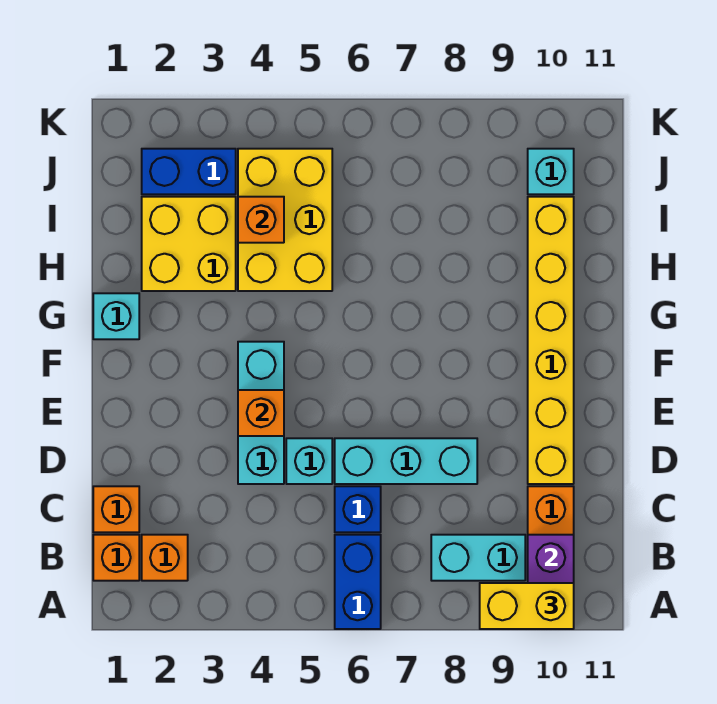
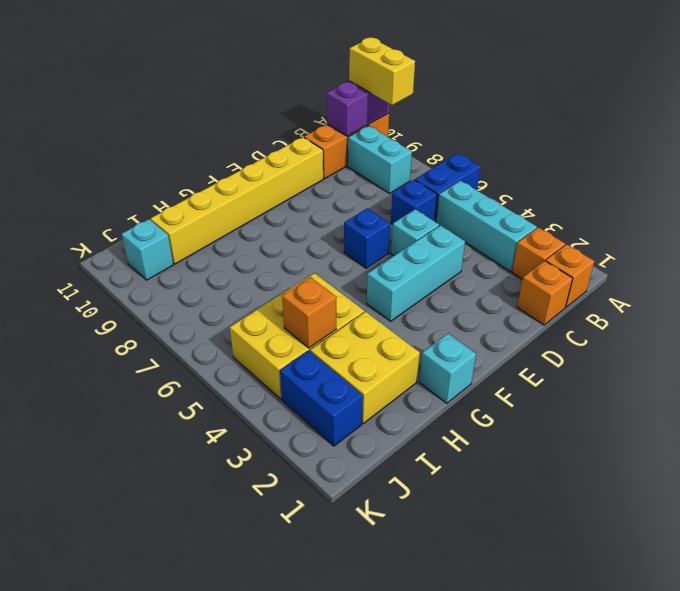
cyan 1x3 brick [335,438,477,484] -> cyan 1x3 brick moved to [436,181,537,272]
orange 1x1 brick [238,390,284,436] -> none
none -> blue 1x1 brick [344,208,390,268]

